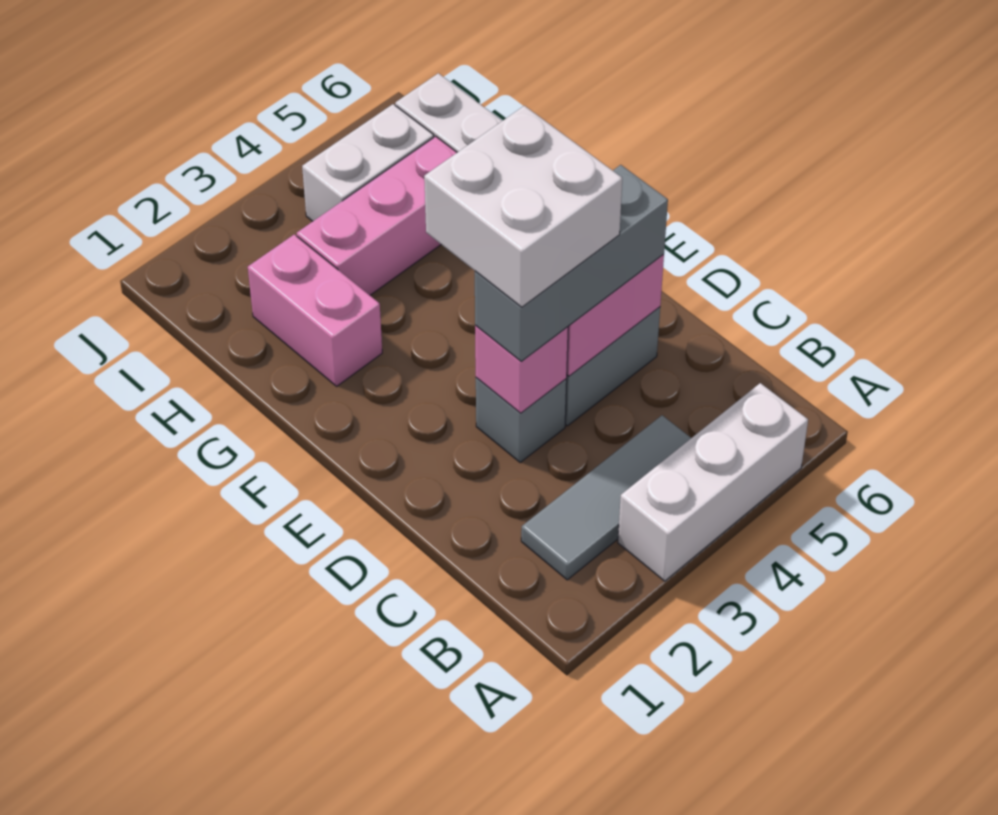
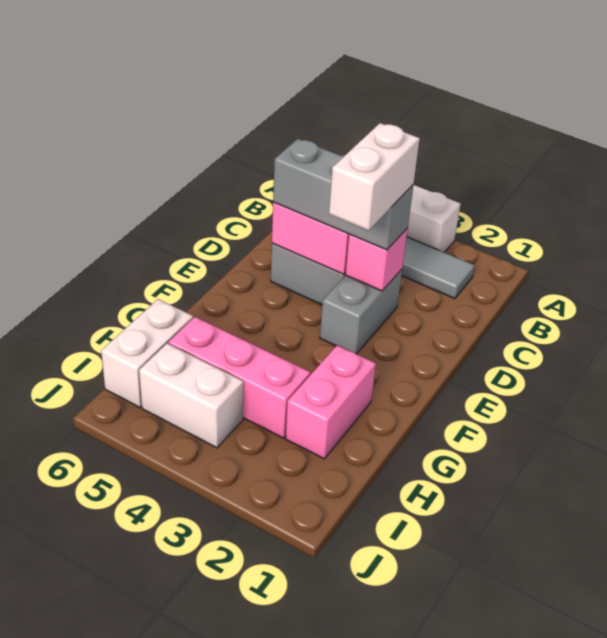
grey 1x1 brick [476,378,567,462] -> grey 1x2 brick [320,269,402,354]
white 2x2 brick [424,106,622,307] -> white 1x2 brick [329,123,420,230]

